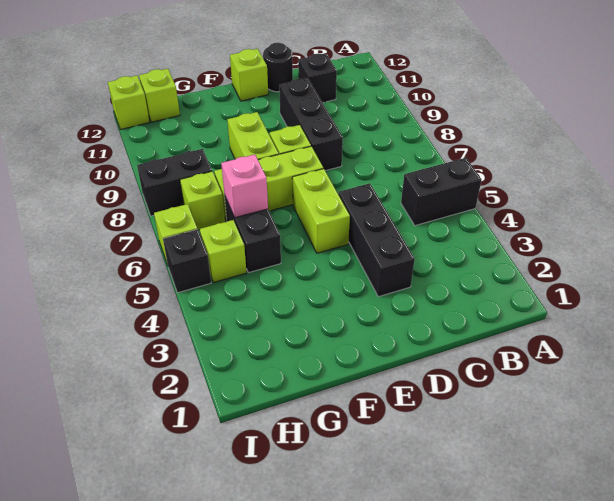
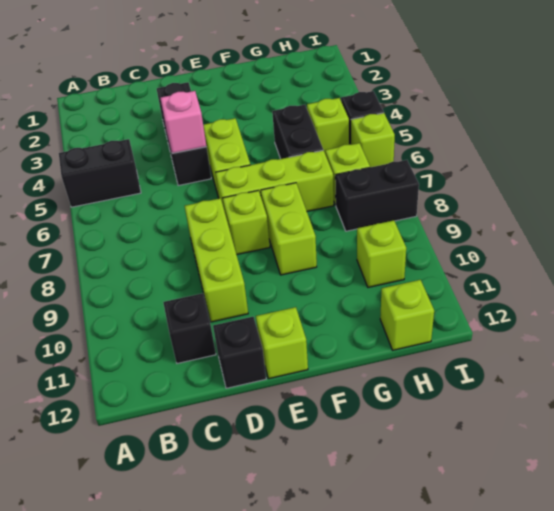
black 1x3 brick [279,78,343,171] -> lime 1x3 brick [185,198,248,322]
black 1x1 round brick [263,43,293,92] -> black 1x1 brick [213,317,266,388]
pink 1x1 brick [221,154,268,218] -> pink 1x1 brick moved to [160,91,207,153]
lime 1x1 brick [108,76,150,130] -> lime 1x1 brick moved to [357,220,406,287]

